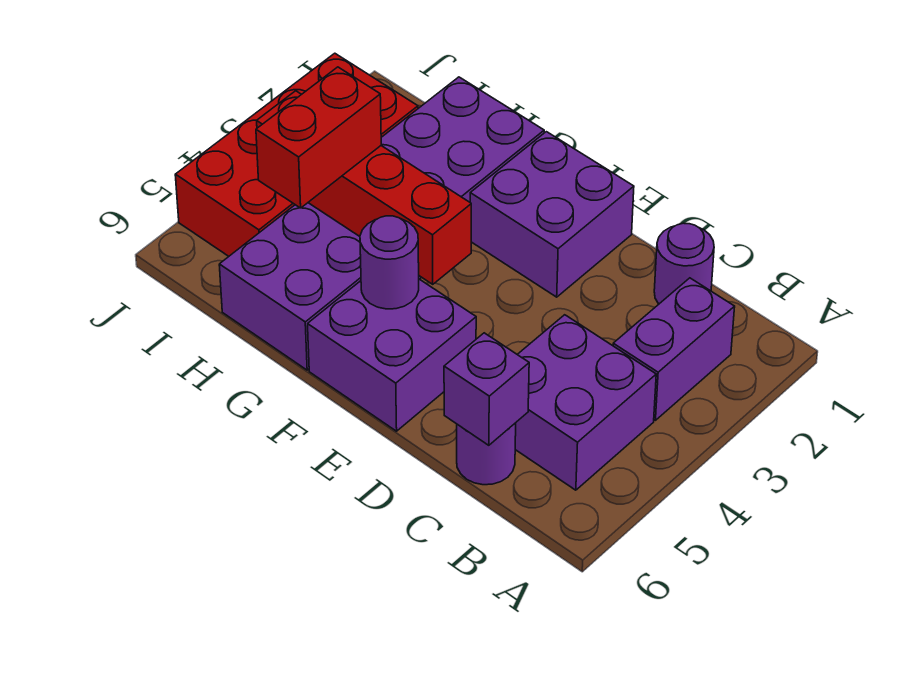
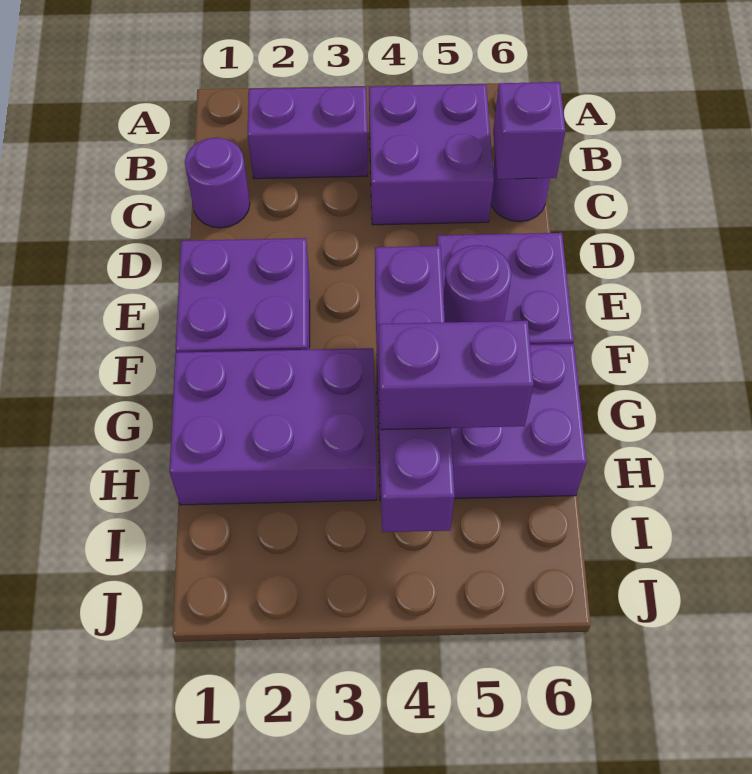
red 1x4 brick [257,91,471,284] -> purple 1x4 brick [375,246,455,532]
red 1x2 brick [256,67,381,208] -> purple 1x2 brick [379,321,534,430]
red 2x4 brick [175,53,418,256] -> none

